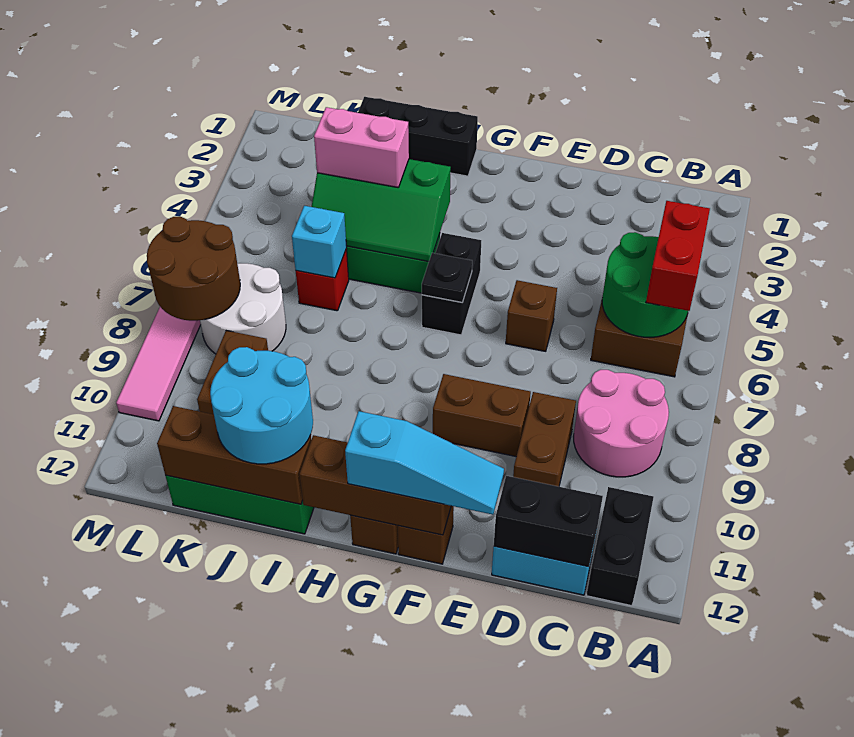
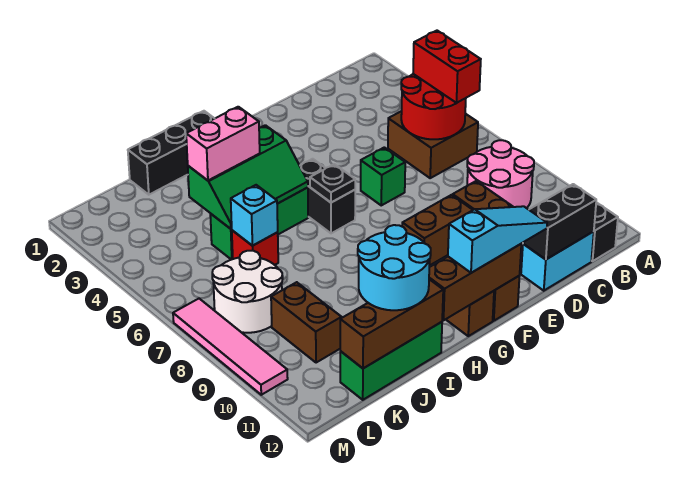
green 2x2 round brick [602,232,688,337] -> red 2x2 round brick [401,74,466,139]
brown 1x1 brick [506,280,557,351] -> green 1x1 brick [361,147,405,205]
brown 2x2 round brick [147,217,240,321] -> none

